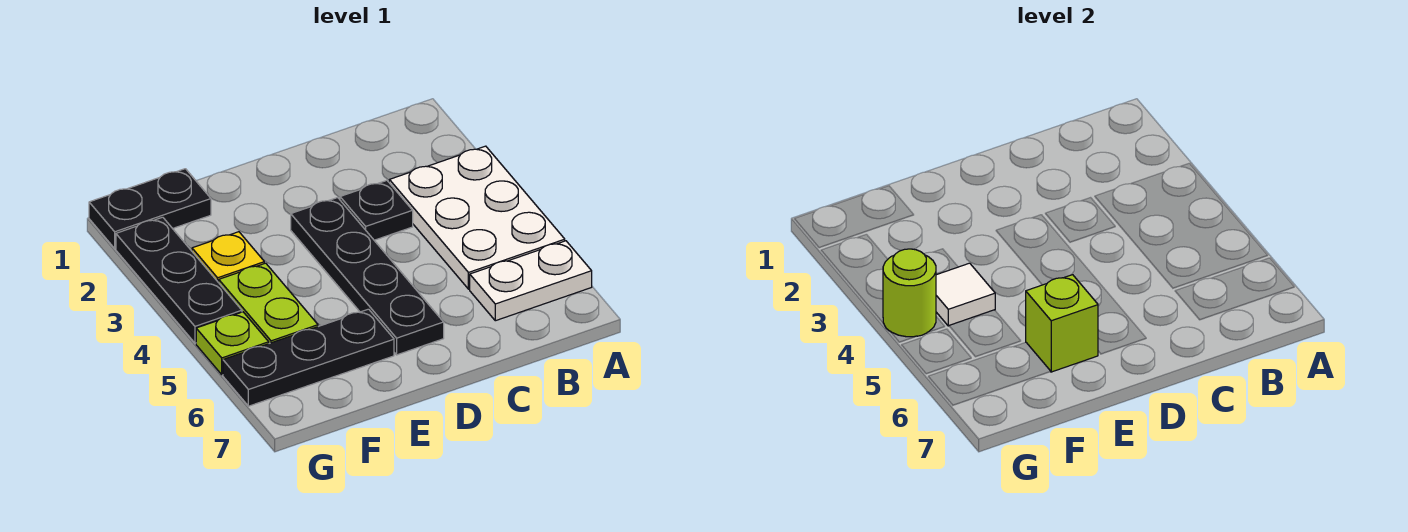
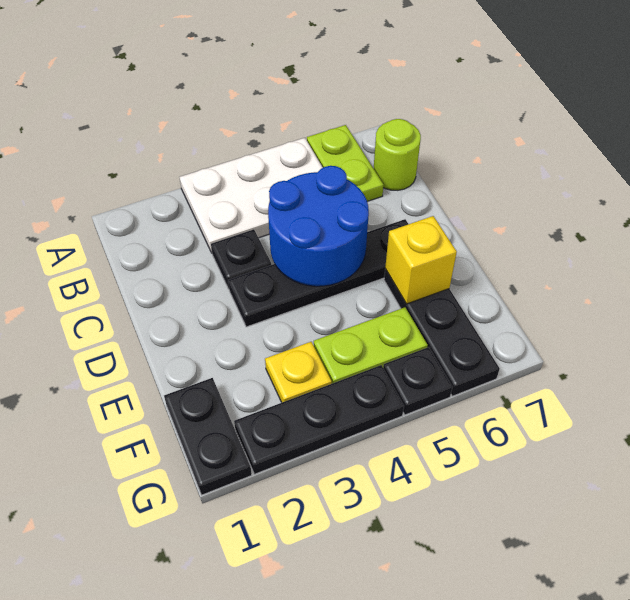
white 1x2 plate [470,241,592,321] -> lime 1x2 plate [307,125,383,201]
none -> blue 2x2 round brick [268,166,369,286]
lime 1x1 brick [1026,275,1098,372] -> yellow 1x1 brick [385,216,457,304]
white 1x1 tile [936,263,995,326] -> none
lime 1x1 round brick [883,249,936,337] -> lime 1x1 round brick moved to [374,119,421,190]
lime 1x1 plate [196,312,269,375] -> black 1x1 plate [383,347,452,415]

